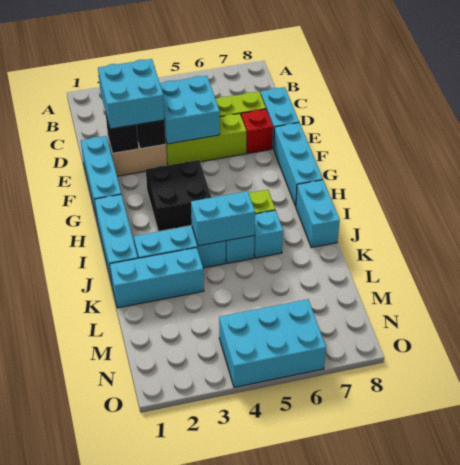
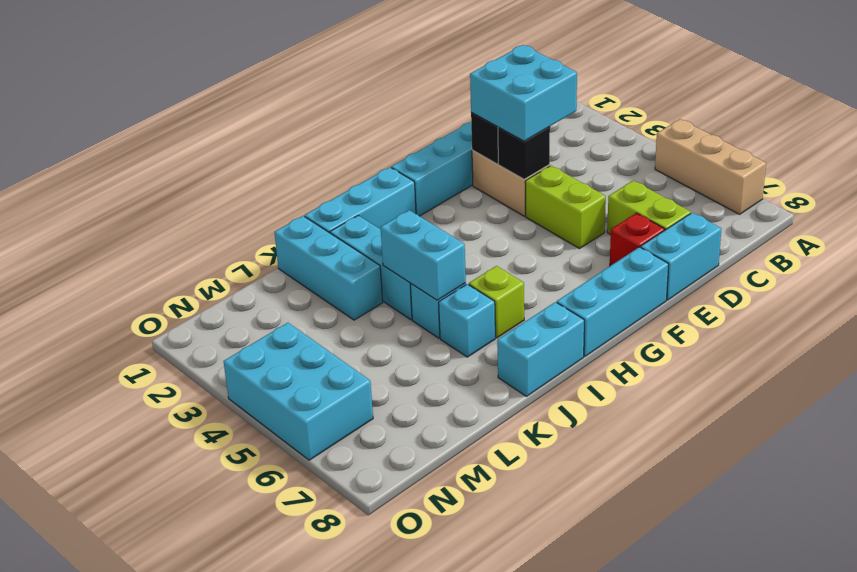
none -> tan 1x3 brick [655,119,766,214]
cyan 2x2 brick [160,76,220,144] -> none
lime 1x3 brick [166,113,246,165] -> lime 1x2 brick [525,166,606,249]
black 2x2 brick [146,160,212,231] -> none

